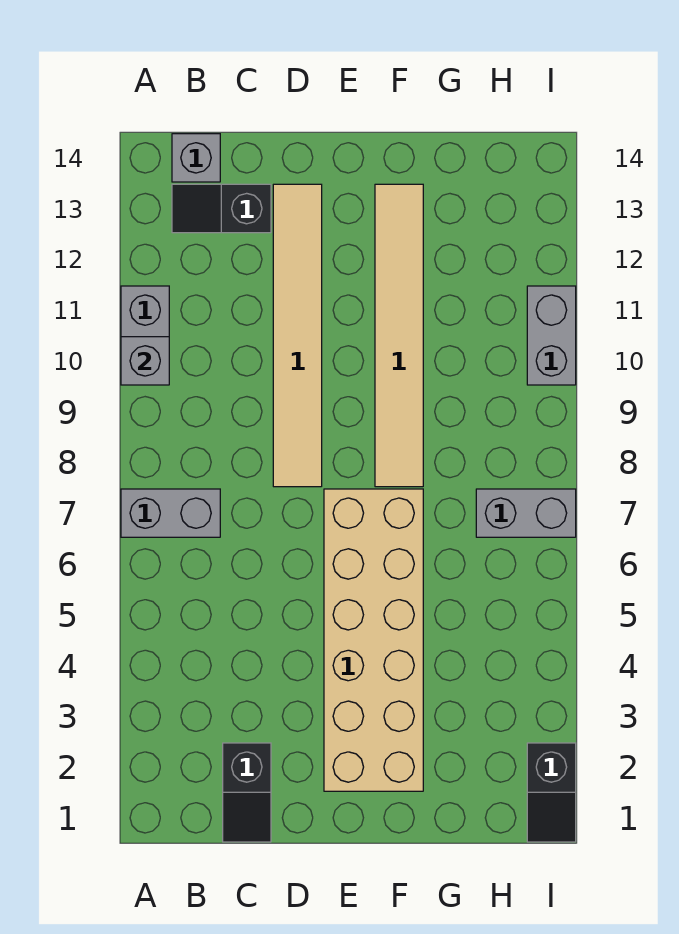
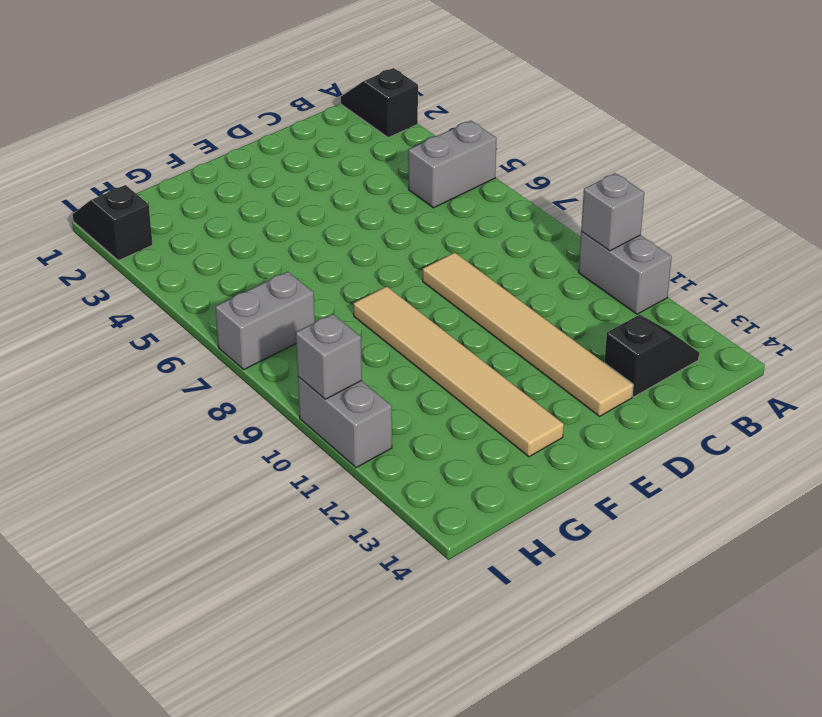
grey 1x2 brick [121,489,220,537] -> grey 1x2 brick moved to [408,121,497,208]
grey 1x1 brick [172,134,220,182] -> grey 1x1 brick moved to [296,314,362,399]
black 1x2 slope [223,743,271,842] -> black 1x2 slope moved to [341,68,418,138]
tan 2x6 brick [324,489,423,791] -> none

